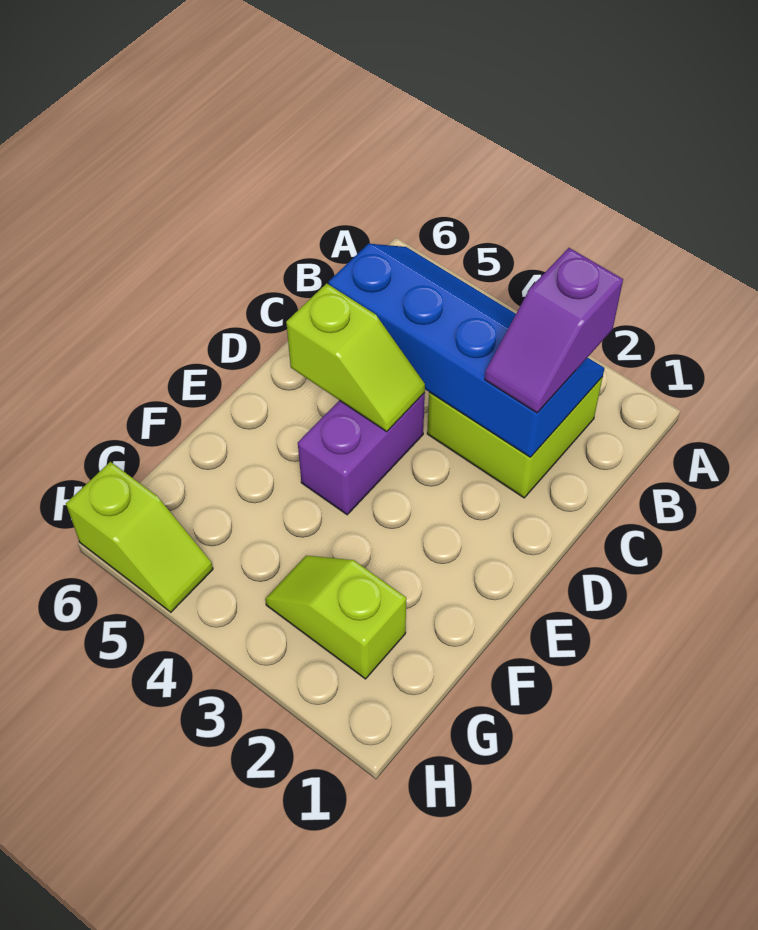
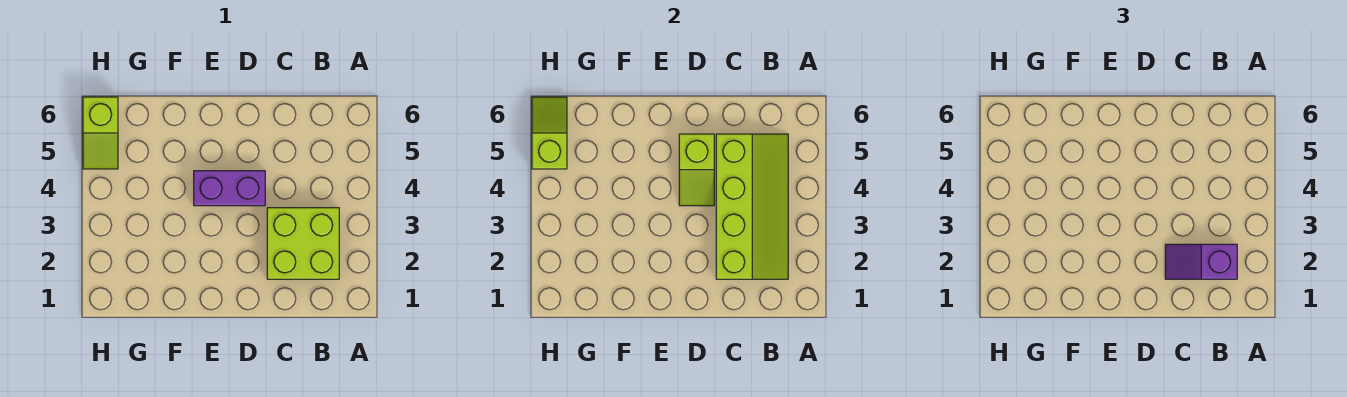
blue 2x4 slope [329,244,604,457] -> lime 2x4 slope [716,134,788,279]
lime 1x2 slope [265,555,406,679] -> lime 1x2 slope moved to [532,97,567,169]

